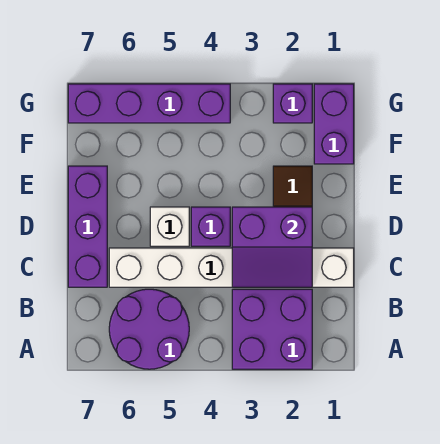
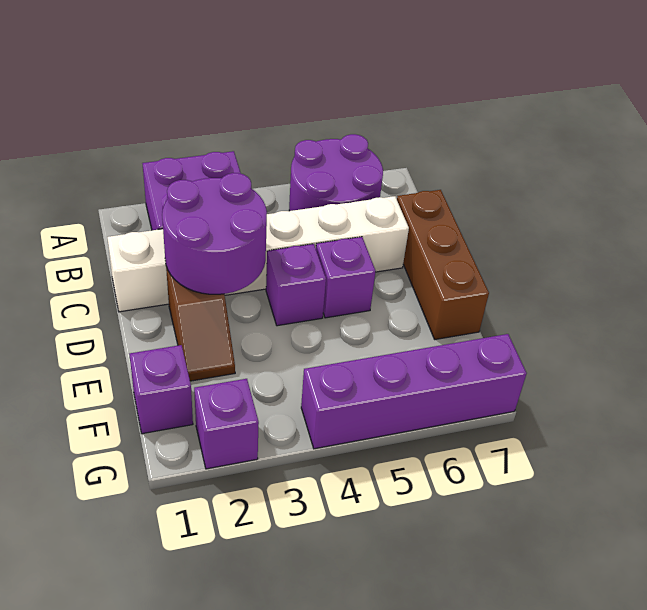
purple 2x2 slope [232,207,312,287] -> purple 2x2 round brick [162,173,267,294]
purple 1x3 brick [68,166,107,287] -> brown 1x3 brick [397,190,489,339]
white 1x1 brick [150,207,189,246] -> purple 1x1 brick [316,237,376,318]
purple 1x2 brick [314,84,354,164] -> purple 1x1 brick [129,345,193,434]

